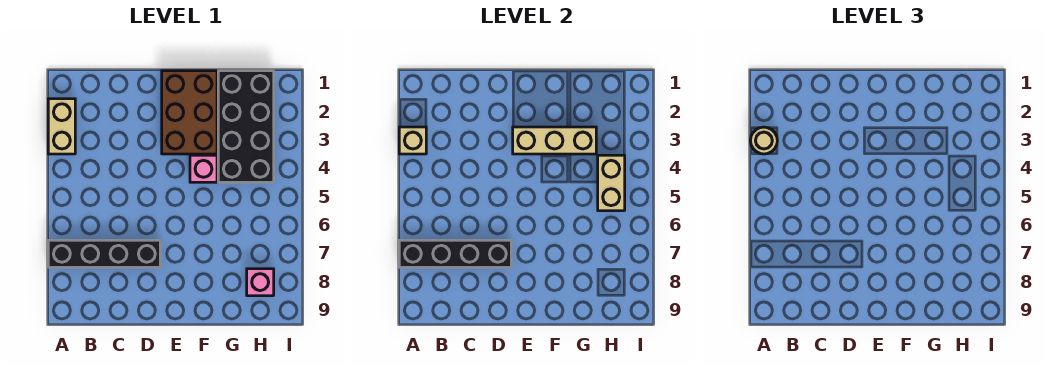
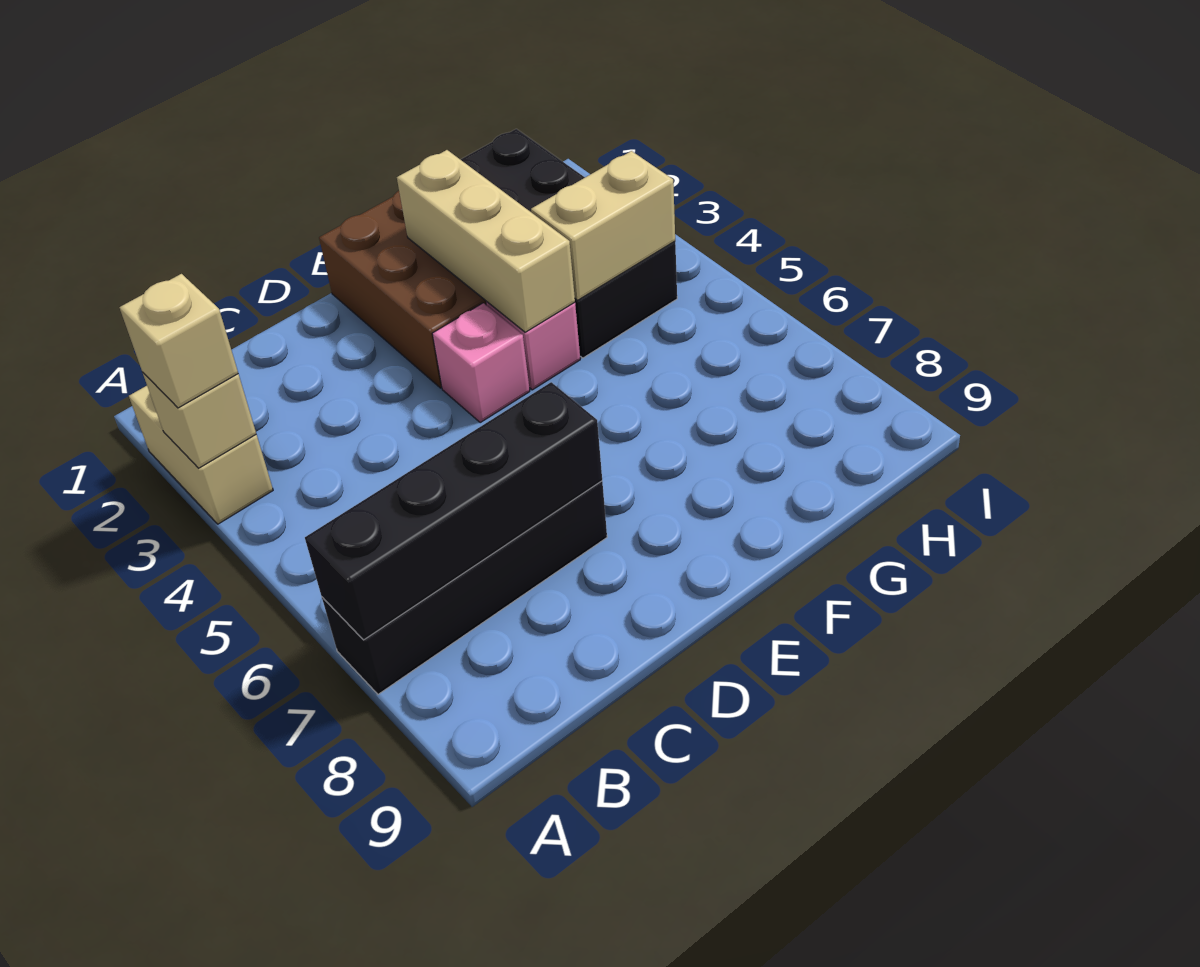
tan 1x1 round brick [751,127,777,154] -> tan 1x1 brick [120,274,238,408]
tan 1x3 brick [513,127,596,154] -> tan 1x3 brick turned to [397,150,575,332]
tan 1x2 brick [598,155,625,211] -> tan 1x2 brick turned to [531,151,675,300]
pink 1x1 brick [247,269,274,296] -> pink 1x1 brick moved to [432,303,530,423]

